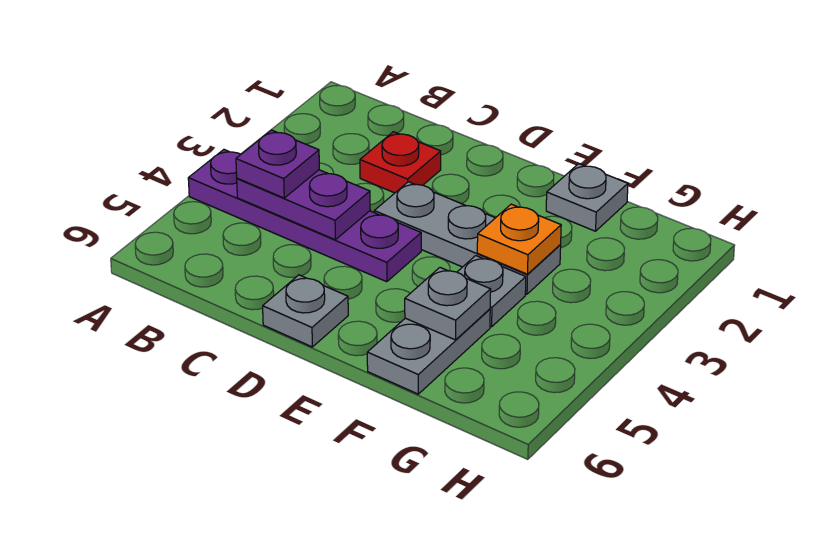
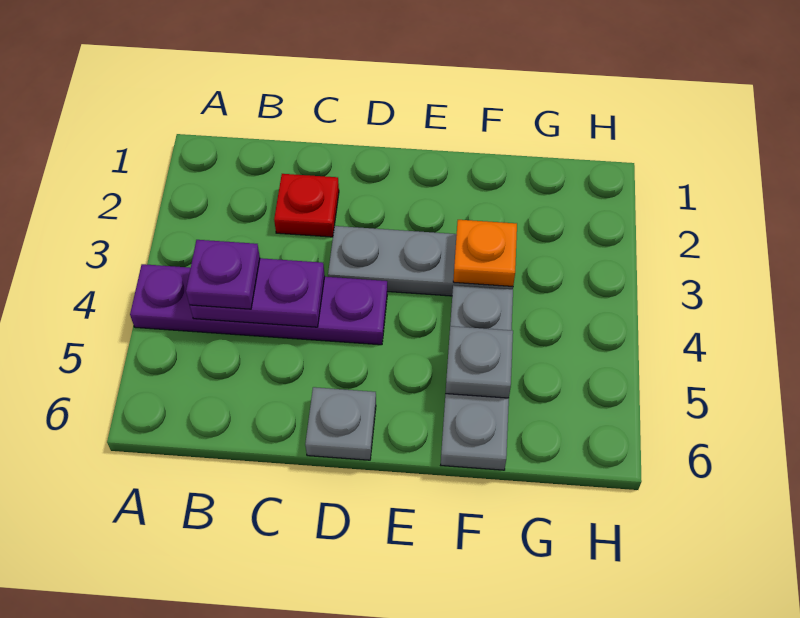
grey 1x1 plate [546,164,628,231] -> none

